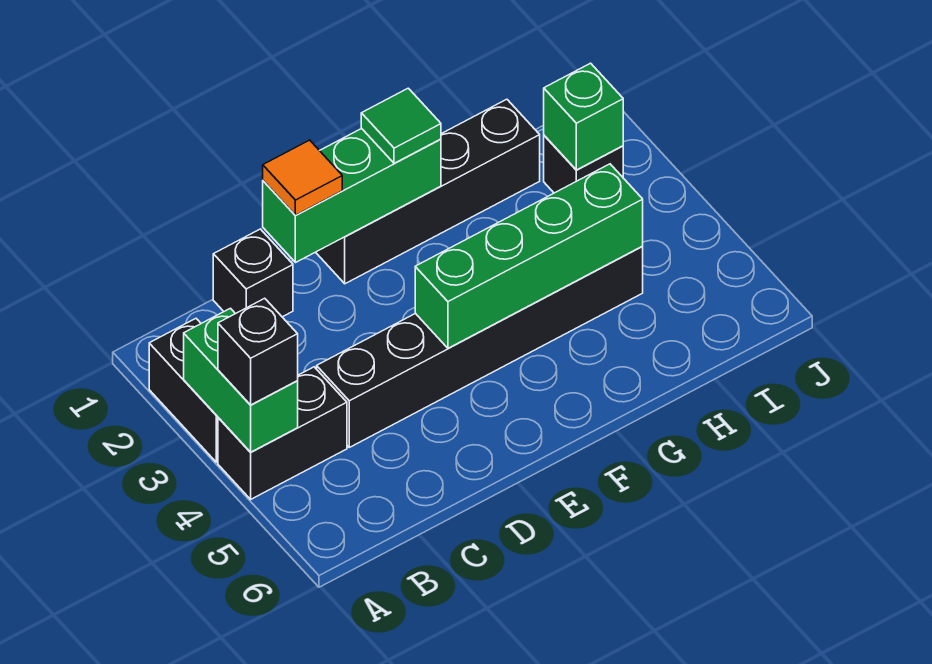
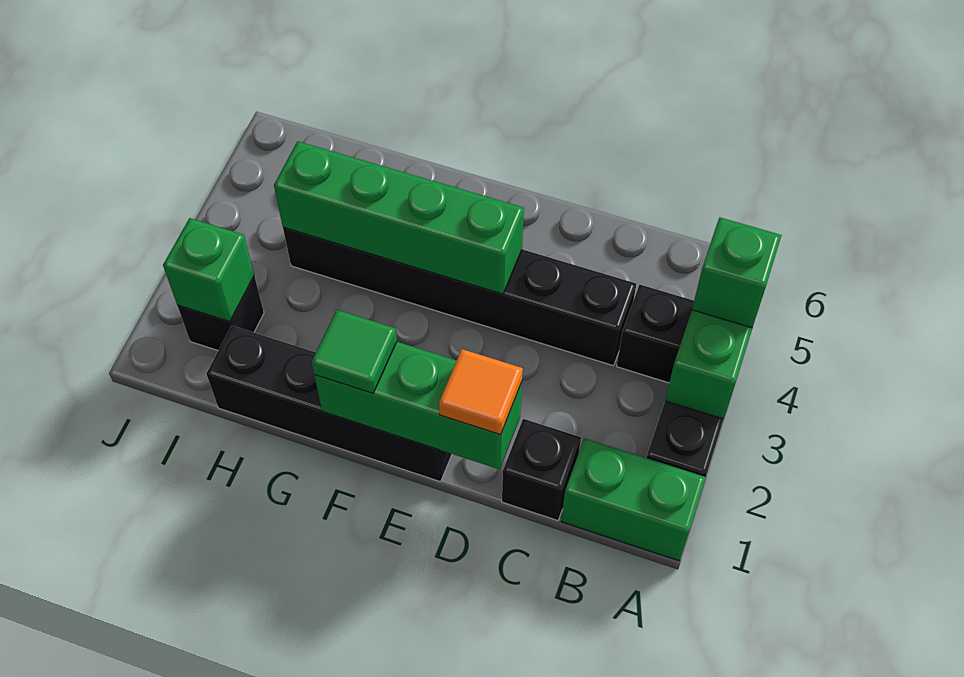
none -> green 1x2 brick [561,438,706,561]
black 1x1 brick [218,298,298,405] -> green 1x1 brick [692,217,782,328]

